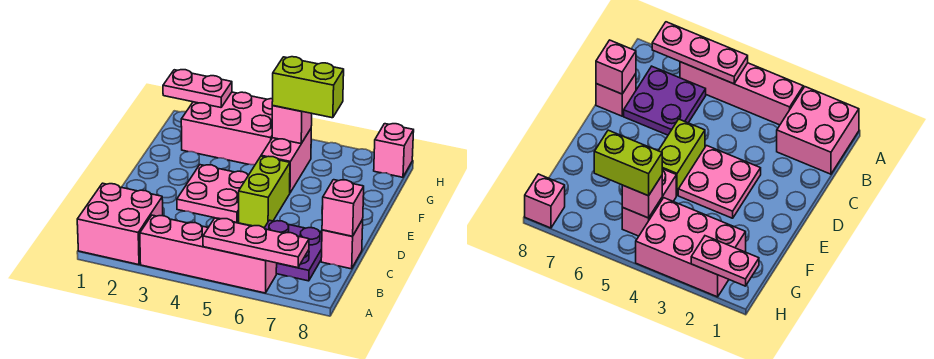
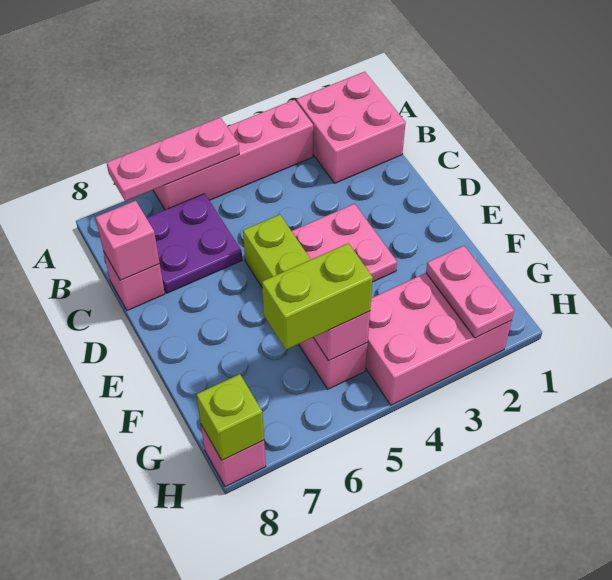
pink 1x2 plate [163,70,232,107] -> pink 1x2 plate turned to [426,246,514,338]
none -> lime 1x1 brick [196,374,264,460]

